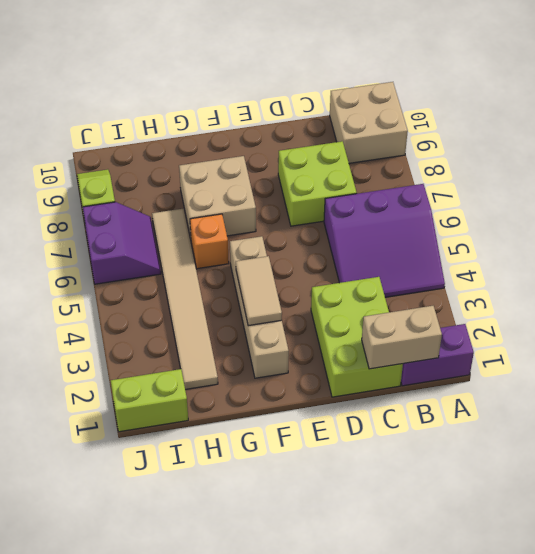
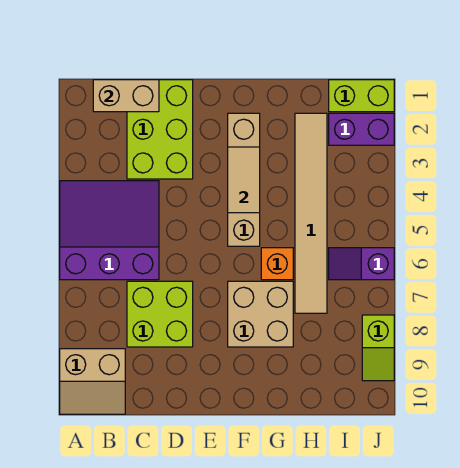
purple 1x2 brick [401,324,474,386] -> purple 1x2 brick moved to [329,113,394,145]
tan 2x2 brick [330,82,408,163] -> tan 2x2 slope [60,349,125,414]
purple 2x2 slope [83,202,161,284] -> purple 1x2 slope [329,248,394,280]

